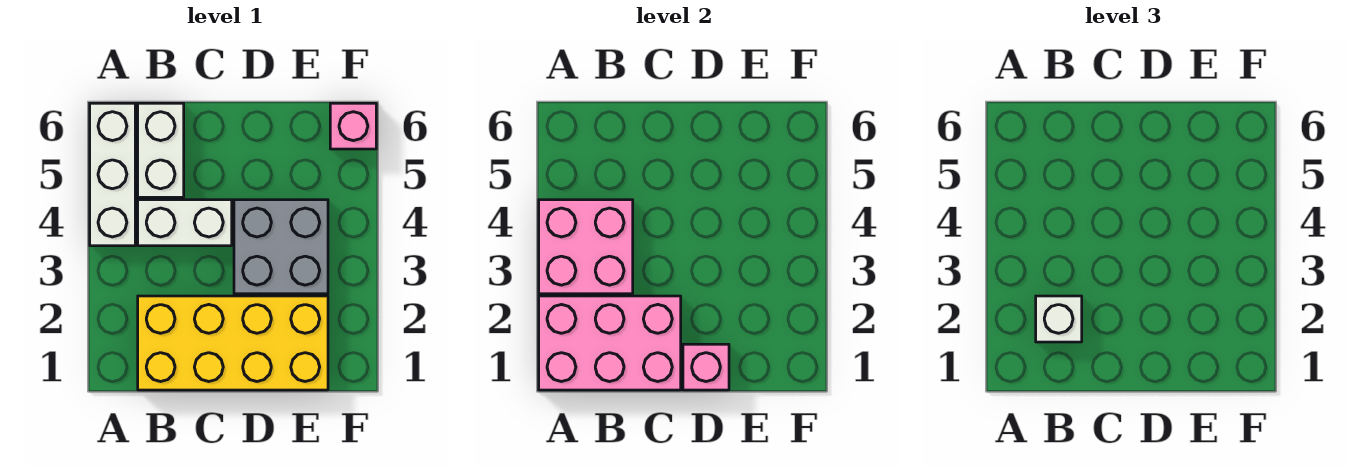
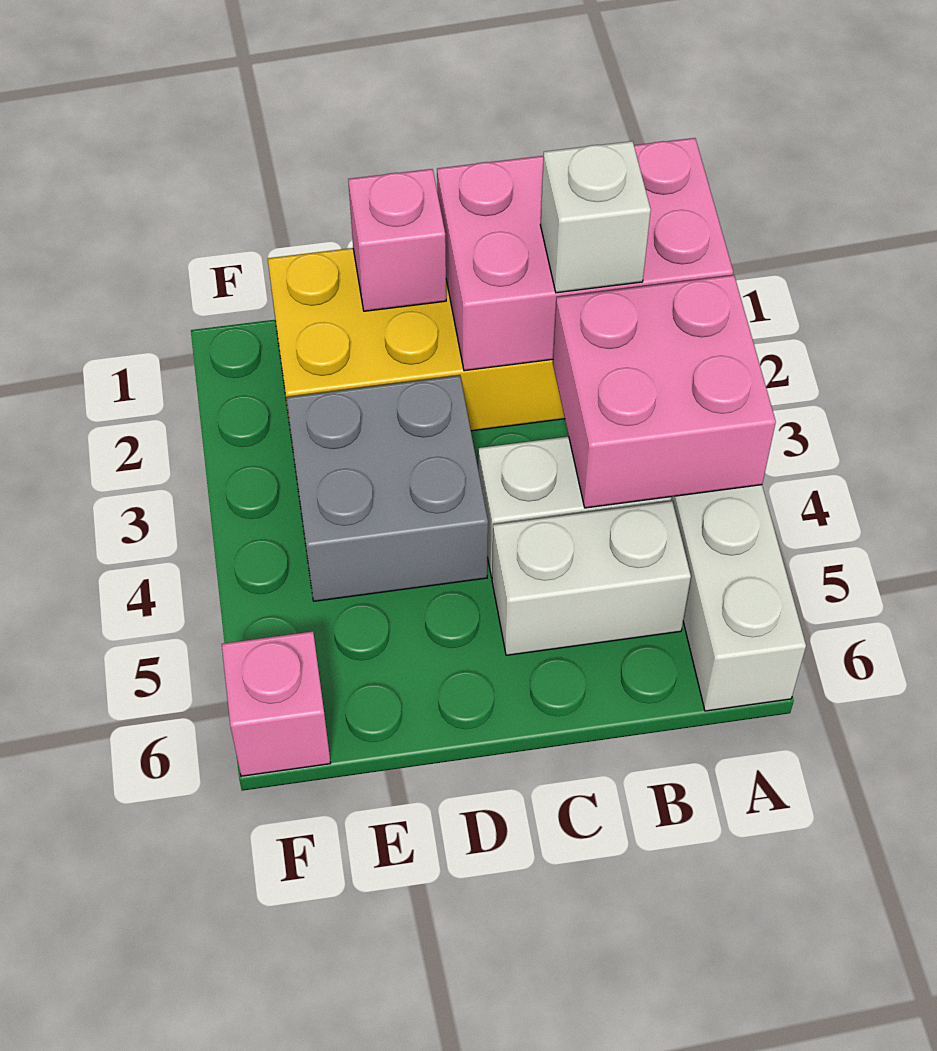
white 1x2 brick [138,103,184,197] -> white 1x2 brick turned to [492,501,691,655]

